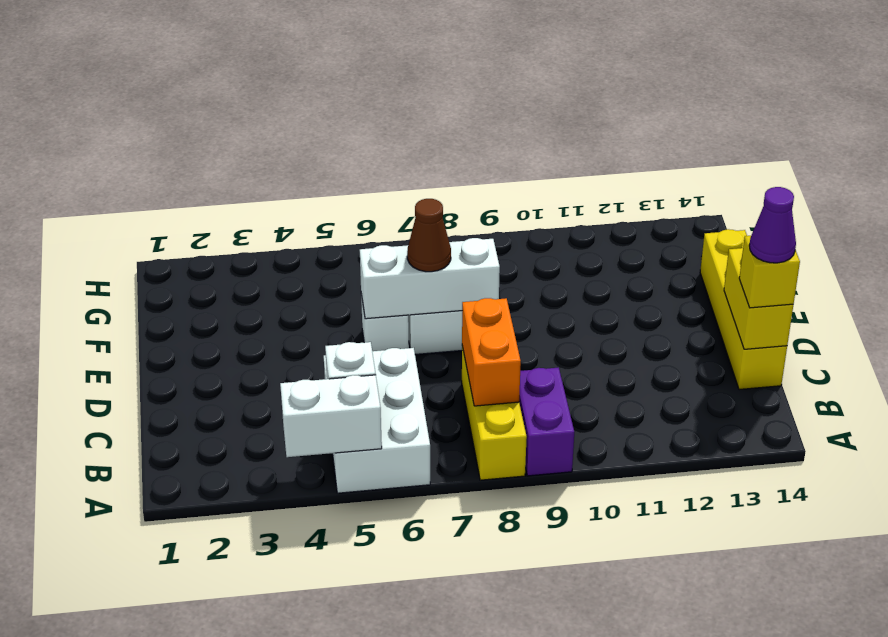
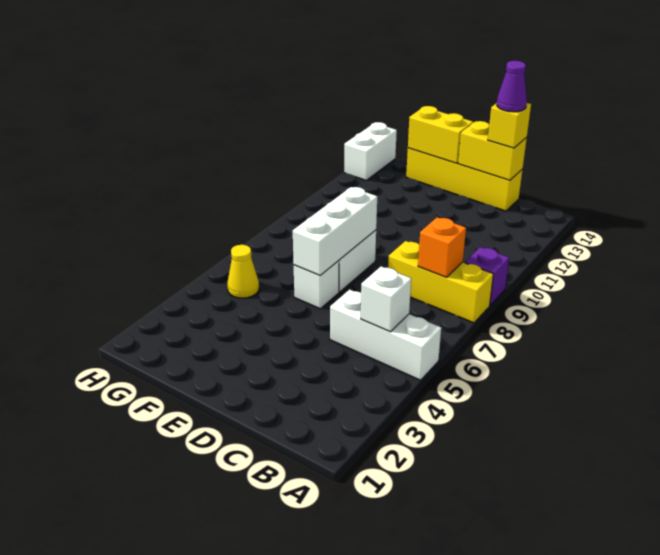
white 1x2 brick [280,375,382,457] -> white 1x2 brick moved to [344,122,397,180]
white 2x3 brick [324,348,430,493] -> white 1x3 brick [330,289,441,380]
purple 1x2 brick [519,368,574,476] -> purple 1x1 brick [465,247,509,305]
orange 1x2 brick [462,298,521,406] -> orange 1x1 brick [418,217,466,277]
brown 1x1 cone [407,199,451,272] -> none
none -> yellow 1x2 brick [408,106,473,163]
none -> yellow 1x1 cone [227,245,259,298]

